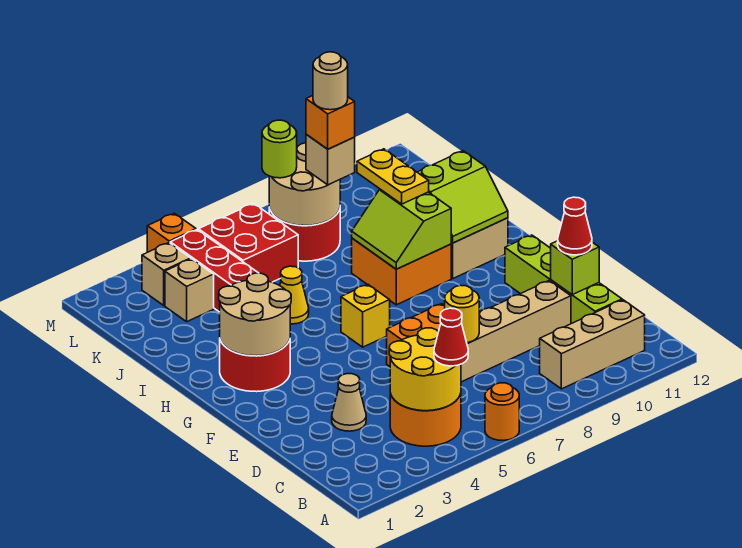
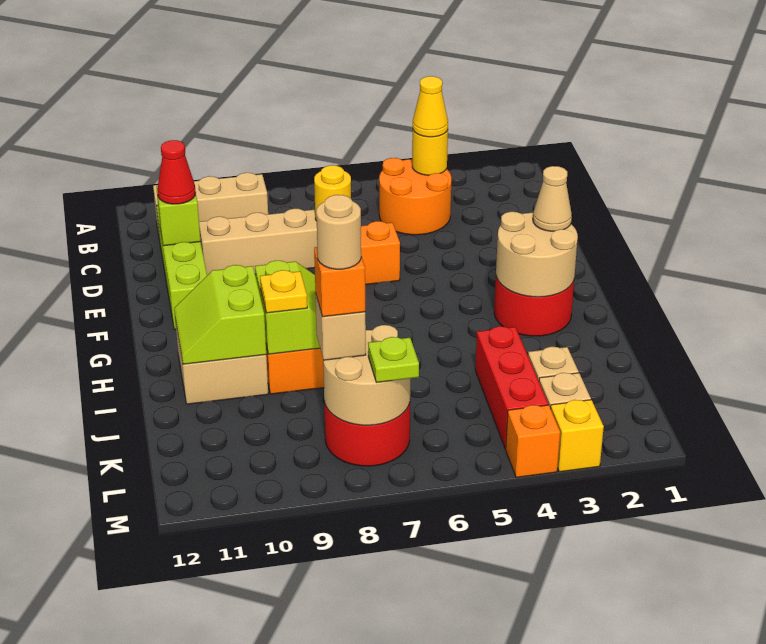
orange 1x1 round brick [485,383,519,440] -> none
yellow 2x2 round brick [389,328,461,411] -> yellow 1x1 round brick [412,130,448,175]
red 1x1 cone [434,308,468,366] -> none
tan 1x1 cone [332,374,366,431] -> tan 1x1 cone moved to [533,166,572,231]
yellow 1x1 brick [341,284,390,347] -> yellow 1x1 brick moved to [551,400,604,472]
lime 2x2 slope [417,151,508,243] -> lime 2x2 slope turned to [174,265,266,364]
yellow 1x1 cone [280,266,309,324] -> yellow 1x1 cone moved to [413,76,448,137]
yellow 1x2 plate [357,149,429,204] -> yellow 1x1 plate [260,270,307,313]
red 2x2 brick [199,203,298,282] -> none
lime 1x1 round brick [262,120,297,178] -> lime 1x1 plate [368,337,419,382]

